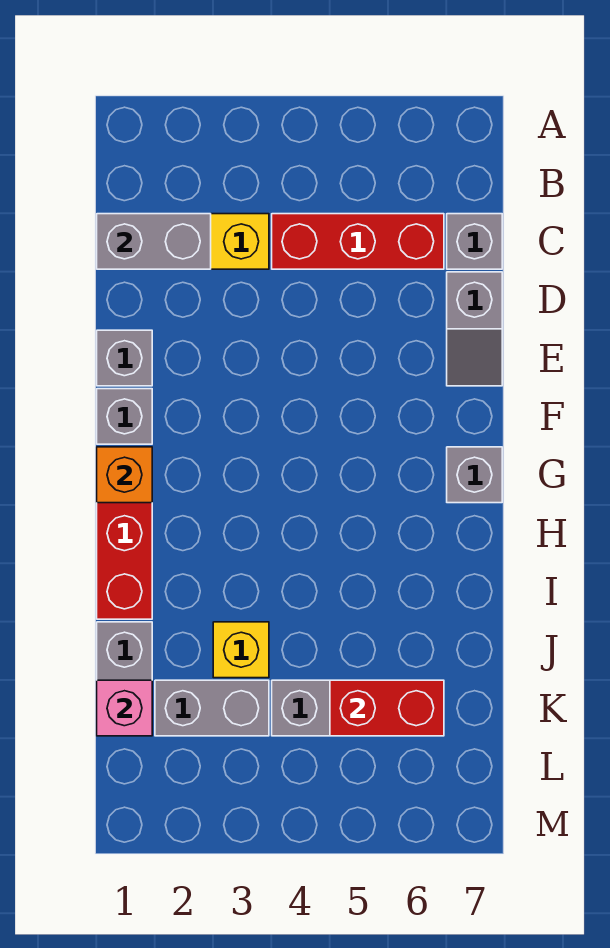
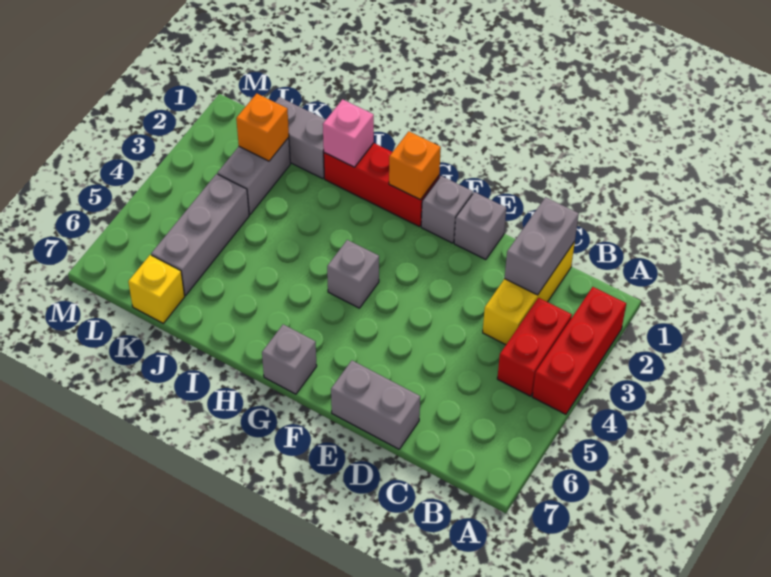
red 1x3 brick [272,214,444,269] -> red 1x3 brick moved to [532,287,626,414]
grey 1x1 brick [447,214,502,269] -> grey 1x1 brick moved to [327,240,379,308]
grey 1x2 slope [447,272,502,386] -> grey 1x2 brick [331,361,420,449]
yellow 1x1 brick [213,622,269,678] -> yellow 1x1 brick moved to [128,255,185,323]
pink 1x1 brick [97,680,152,736] -> pink 1x1 brick moved to [323,99,374,167]
none -> orange 1x1 brick [236,94,289,161]
red 1x2 brick [330,680,444,736] -> red 1x2 brick moved to [497,298,572,396]

